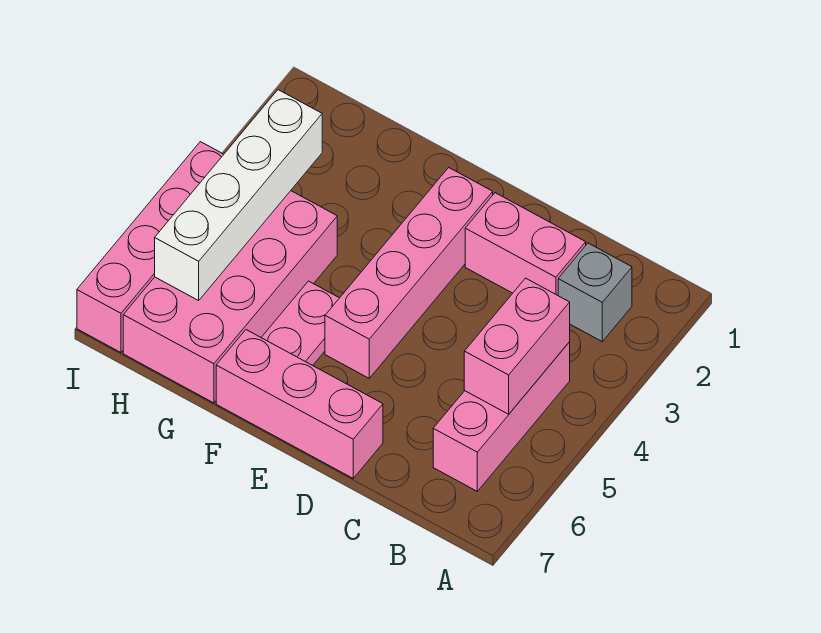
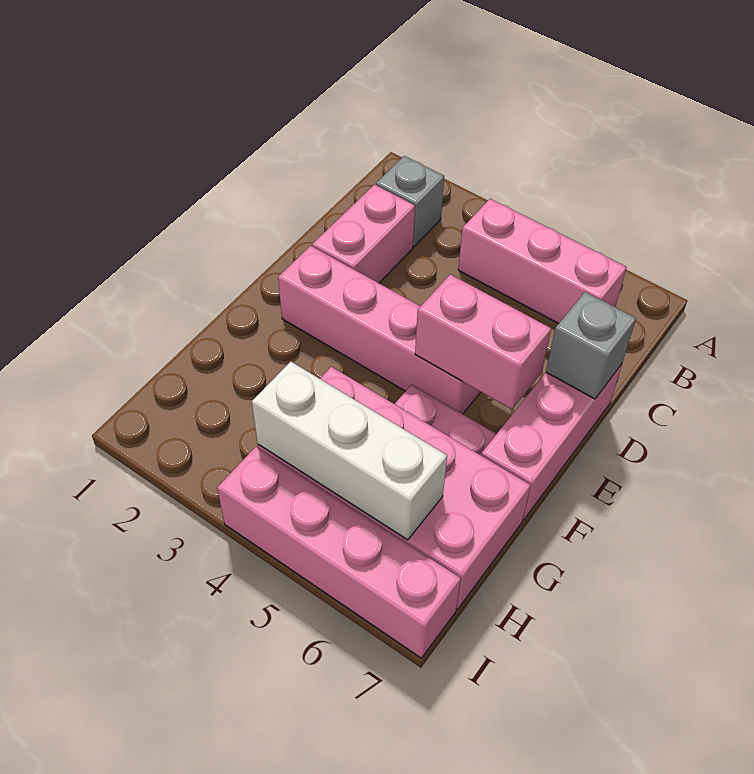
pink 1x2 brick [464,278,570,414] -> pink 1x2 brick moved to [415,274,551,409]
none -> grey 1x1 brick [546,292,636,399]
white 1x4 brick [155,90,322,300] -> white 1x3 brick [252,361,447,540]

